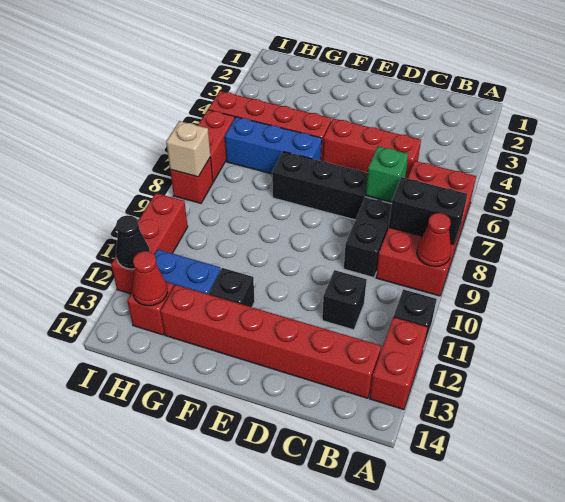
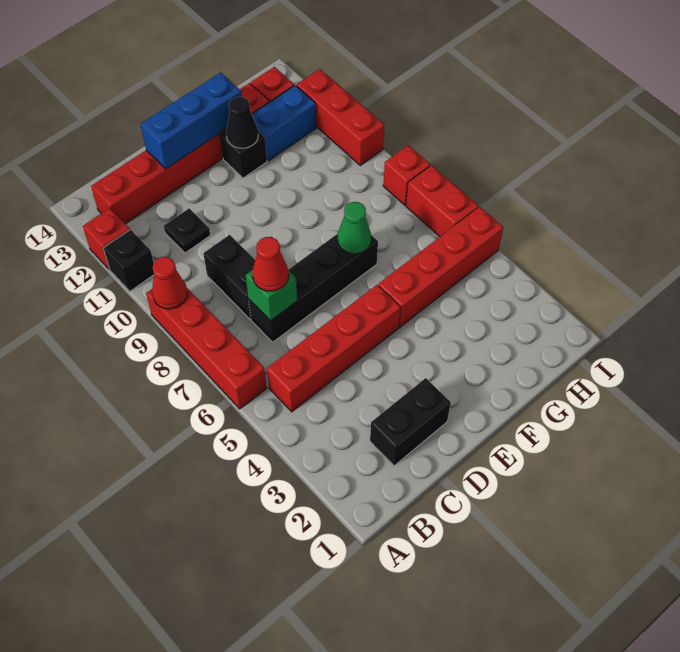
red 2x4 brick [376,161,476,296] -> red 1x4 brick [146,288,267,409]
black 1x2 brick [389,177,468,245] -> black 1x2 brick moved to [370,378,451,466]
red 1x2 brick [370,317,428,410] -> red 1x1 brick [83,208,130,270]
red 1x3 brick [323,118,421,178] -> red 1x4 brick [267,285,400,412]
black 1x1 brick [322,270,367,330] -> black 1x1 plate [164,208,210,253]
blue 1x3 brick [225,117,322,174] -> blue 1x3 brick moved to [141,72,242,169]
none -> green 1x1 cone [338,202,371,254]
red 1x1 cone [132,251,168,306] -> red 1x1 cone moved to [252,237,289,291]
tan 1x1 brick [166,121,210,177] -> none
black 1x1 cone [116,215,150,269] -> black 1x1 cone moved to [226,97,258,148]

